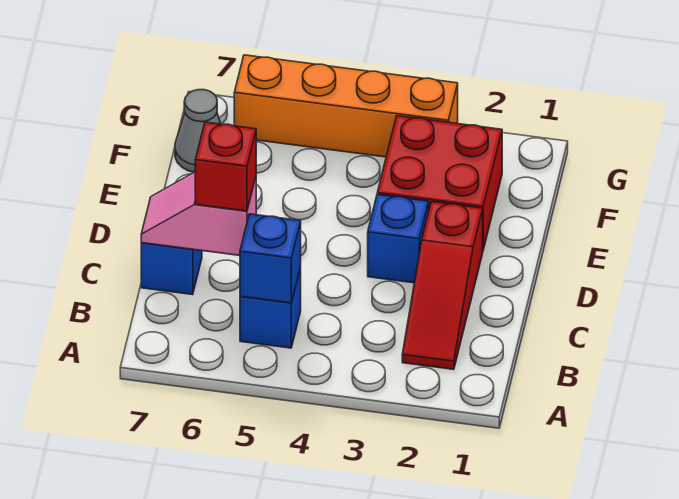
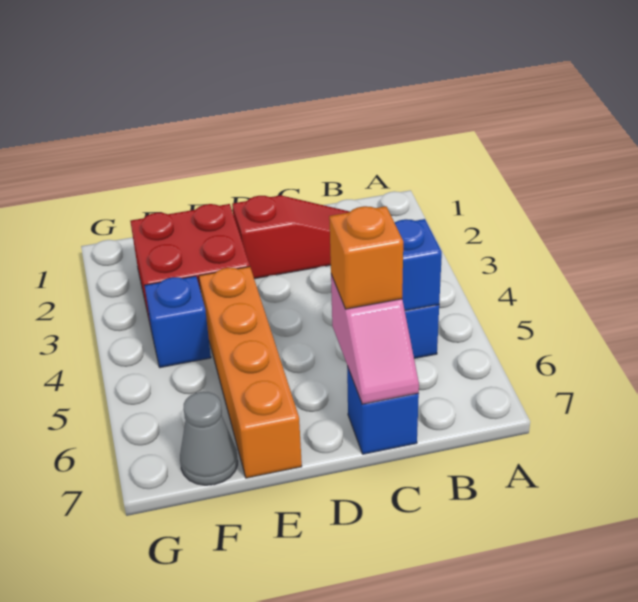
red 1x1 brick [195,122,256,211] -> orange 1x1 brick [329,206,403,309]
blue 1x1 brick [368,195,429,283] -> blue 1x1 brick moved to [144,276,211,368]
orange 1x4 brick [234,55,458,157] -> orange 1x4 brick moved to [199,267,302,478]

